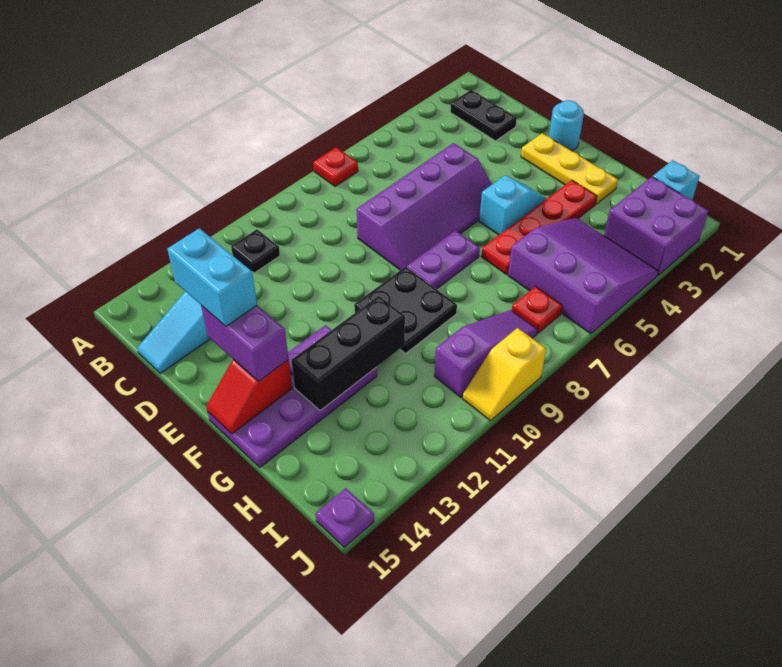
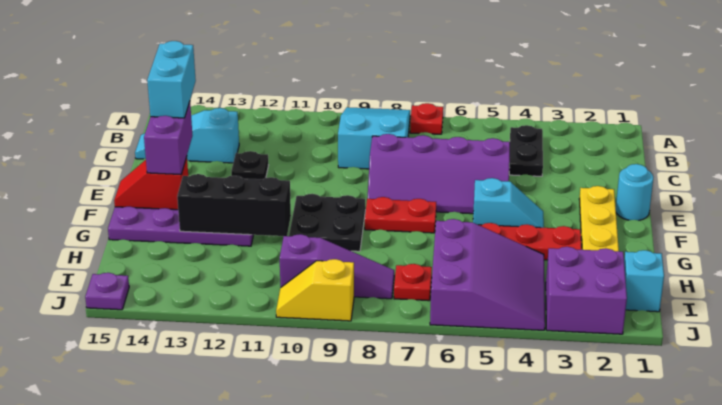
none -> cyan 2x3 slope [338,107,410,169]
black 1x2 plate [450,90,517,141] -> black 1x2 plate moved to [509,125,543,176]
black 1x1 plate [231,229,280,273] -> black 1x1 plate moved to [231,151,269,179]
purple 1x2 plate [407,230,480,289] -> red 1x2 plate [365,197,436,233]

